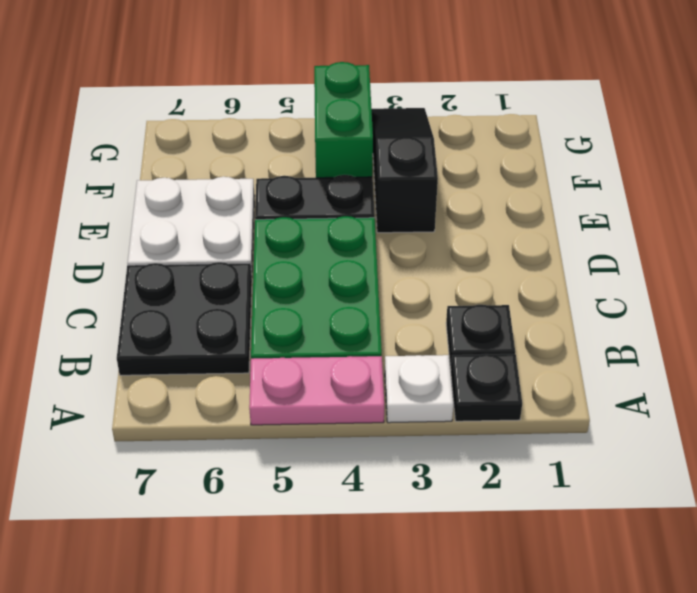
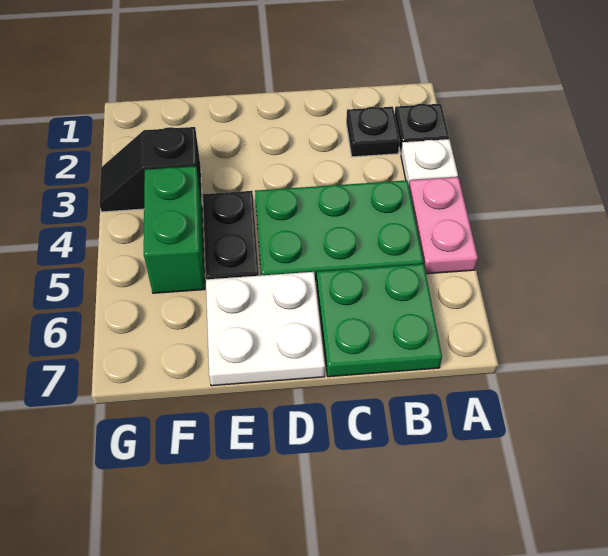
black 2x2 plate [117,262,252,375] -> green 2x2 plate [317,264,442,377]
black 1x3 slope [372,108,438,233] -> black 1x2 slope [99,127,202,212]
green 1x2 brick [314,62,373,178] -> green 1x2 brick turned to [144,166,205,293]

